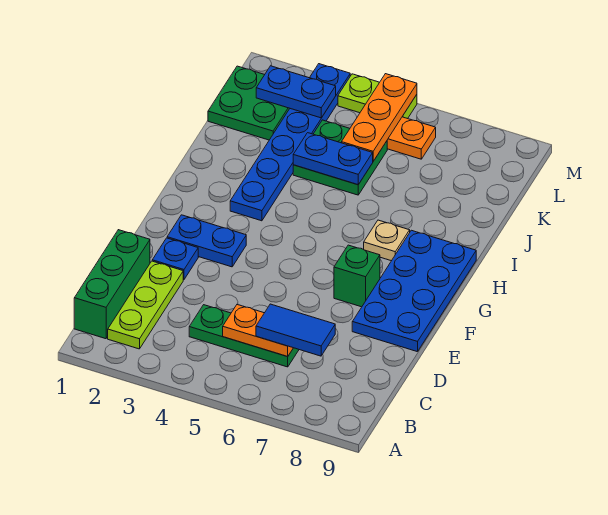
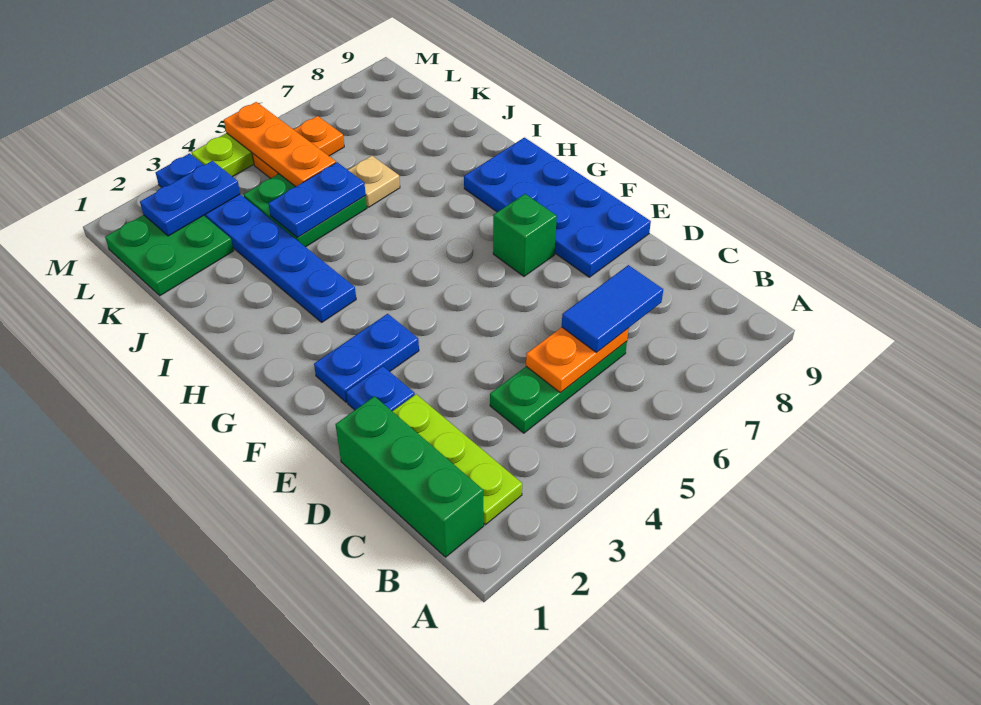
tan 1x1 plate [364,220,410,261] -> tan 1x1 plate moved to [348,156,400,207]

